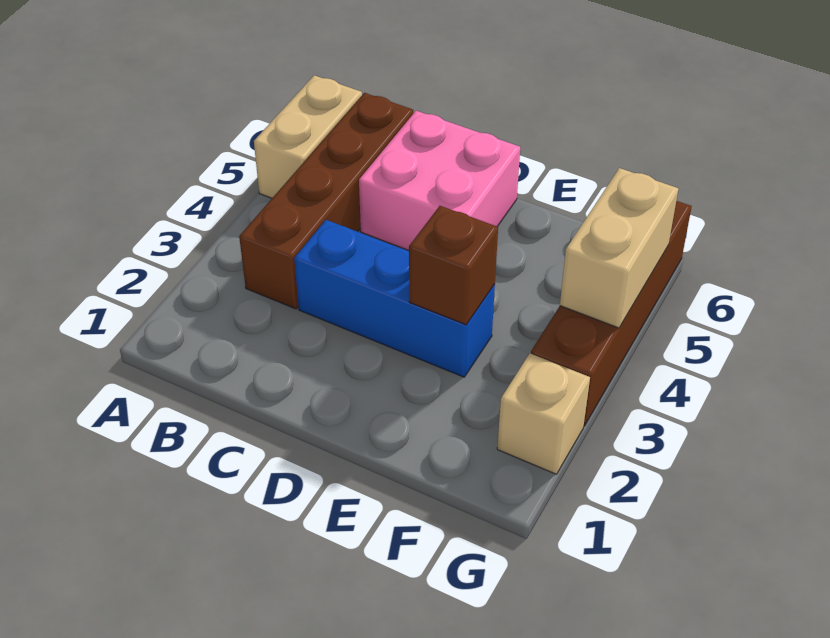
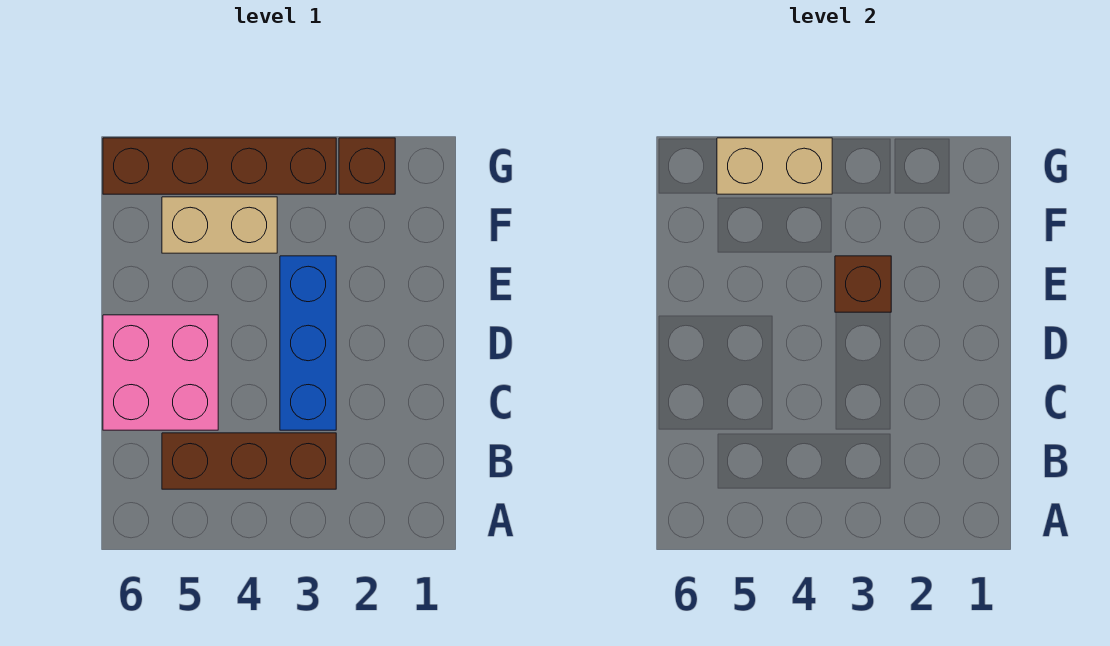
tan 1x2 brick [254,75,362,198] -> tan 1x2 brick moved to [162,197,277,253]
brown 1x4 brick [239,93,413,309] -> brown 1x3 brick [162,433,336,489]
tan 1x1 brick [497,354,590,474] -> brown 1x1 brick [339,138,395,194]

